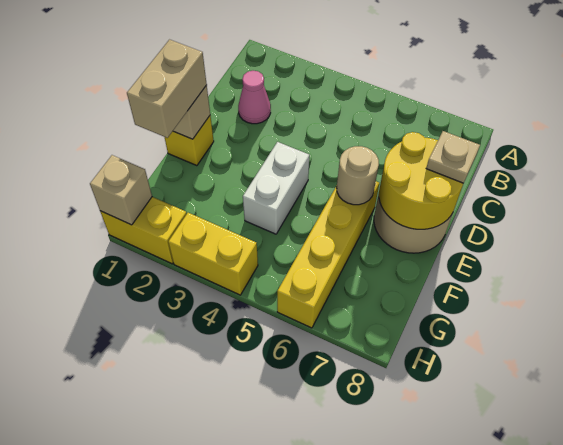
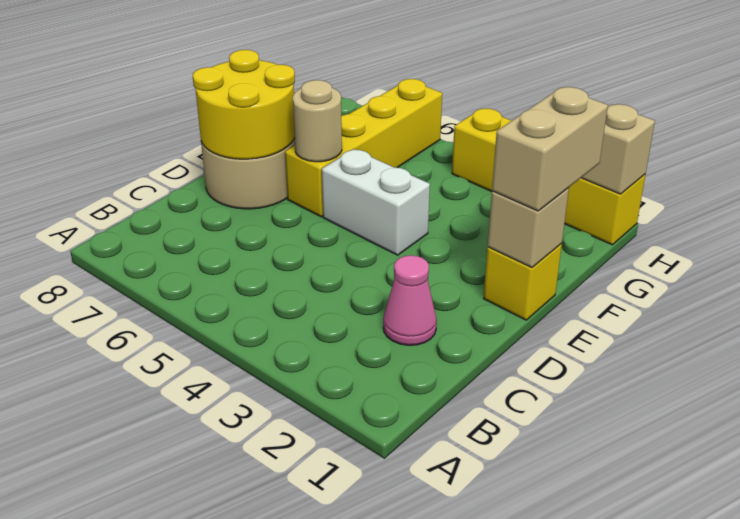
tan 1x1 plate [426,131,480,183] -> none
white 1x2 brick [243,142,309,234] -> white 1x2 brick turned to [322,149,430,255]

